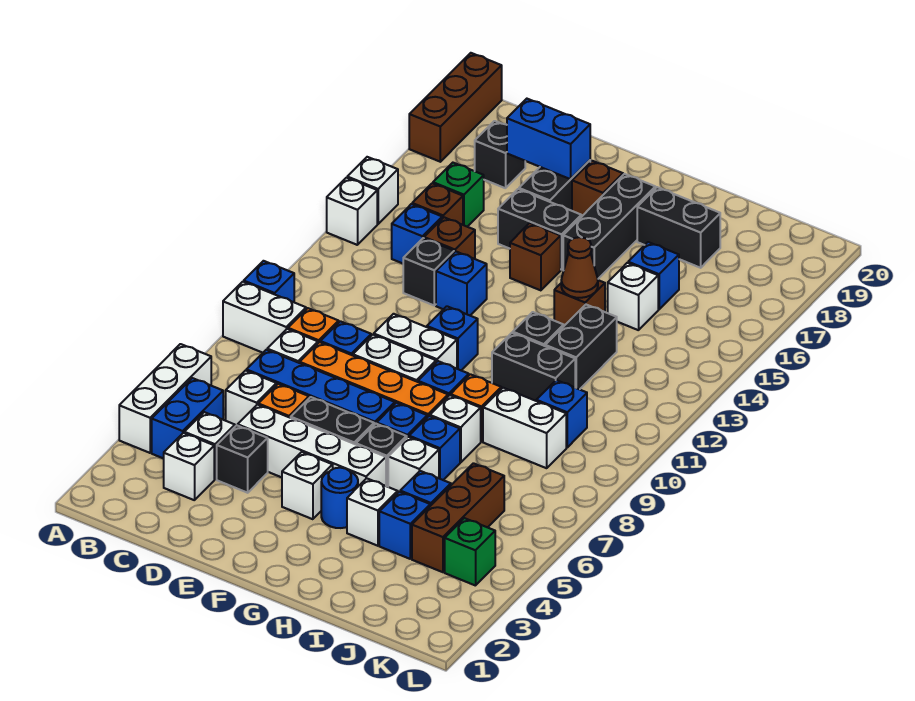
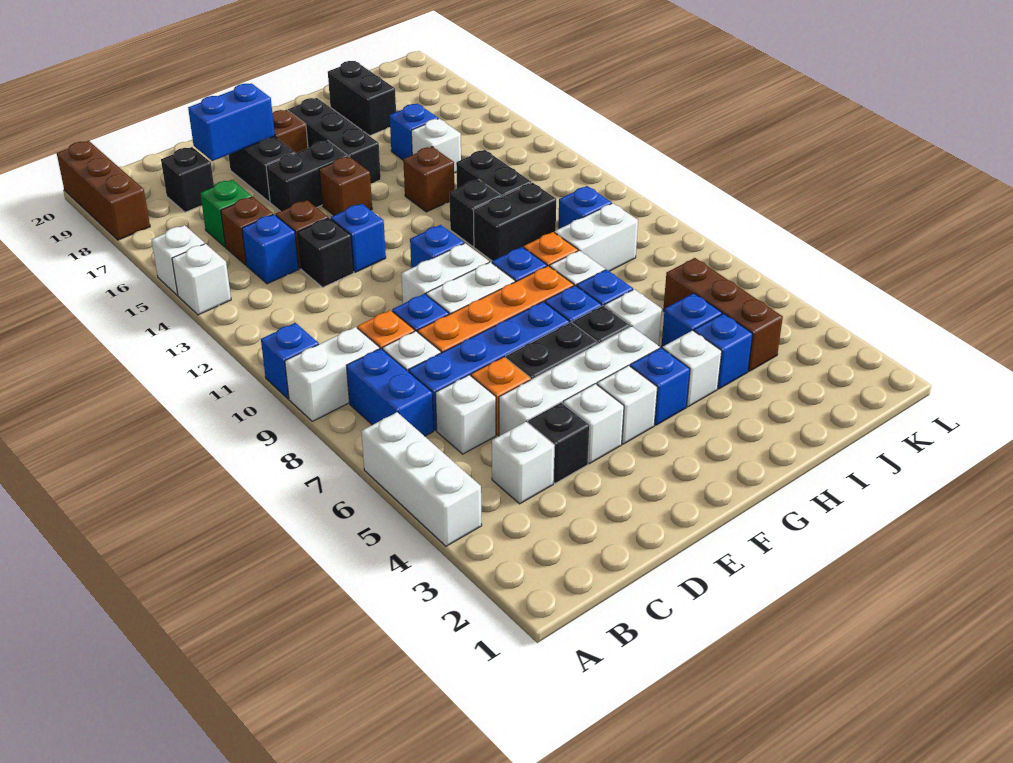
blue 1x2 brick [152,378,223,459] -> blue 1x2 brick moved to [346,348,434,436]
white 1x1 brick [164,433,214,500] -> white 1x1 brick moved to [563,384,624,463]
blue 1x1 round brick [321,468,358,528] -> blue 1x1 brick [630,348,690,425]
brown 1x1 cone [561,237,598,298] -> none
black 1x2 brick [637,187,720,268] -> black 1x2 brick turned to [328,61,396,136]
green 1x1 brick [445,518,495,586] -> none

